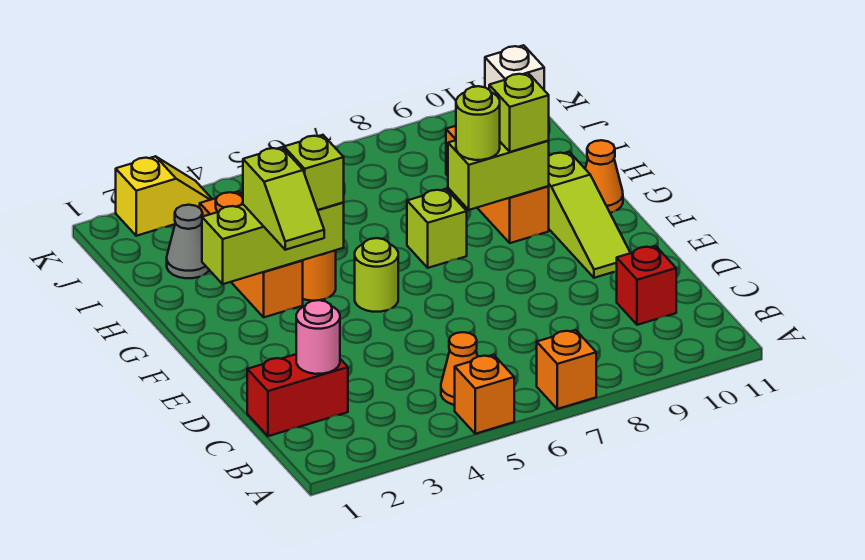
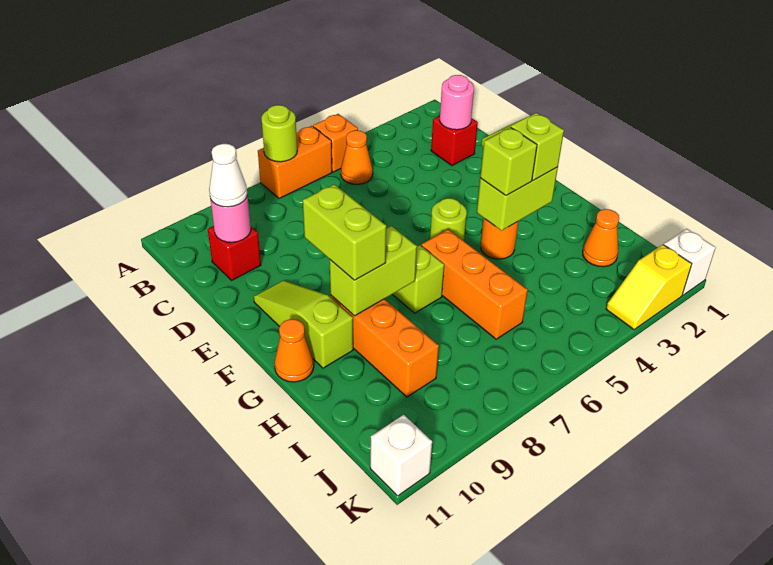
orange 1x1 brick [537,330,596,409] -> orange 1x2 brick [258,126,332,198]
red 1x2 brick [247,354,348,436] -> red 1x1 brick [431,116,478,166]
none -> pink 1x1 round brick [211,195,251,242]
none -> white 1x1 cone [209,144,247,207]
lime 1x3 brick [202,203,344,284] -> lime 1x2 brick [477,167,558,231]
orange 1x3 brick [200,191,303,317] -> orange 1x3 brick moved to [421,229,528,339]
lime 1x1 round brick [456,86,500,160] -> lime 1x1 round brick moved to [262,105,297,162]
lime 1x1 brick [489,73,549,152] -> lime 1x2 brick [303,184,386,280]
grey 1x1 cone [167,205,209,278] -> orange 1x1 cone [583,209,619,267]
none -> white 1x1 brick [664,229,716,295]

